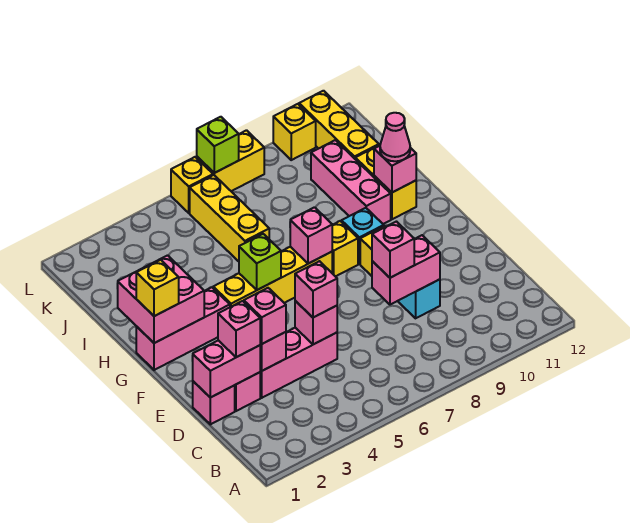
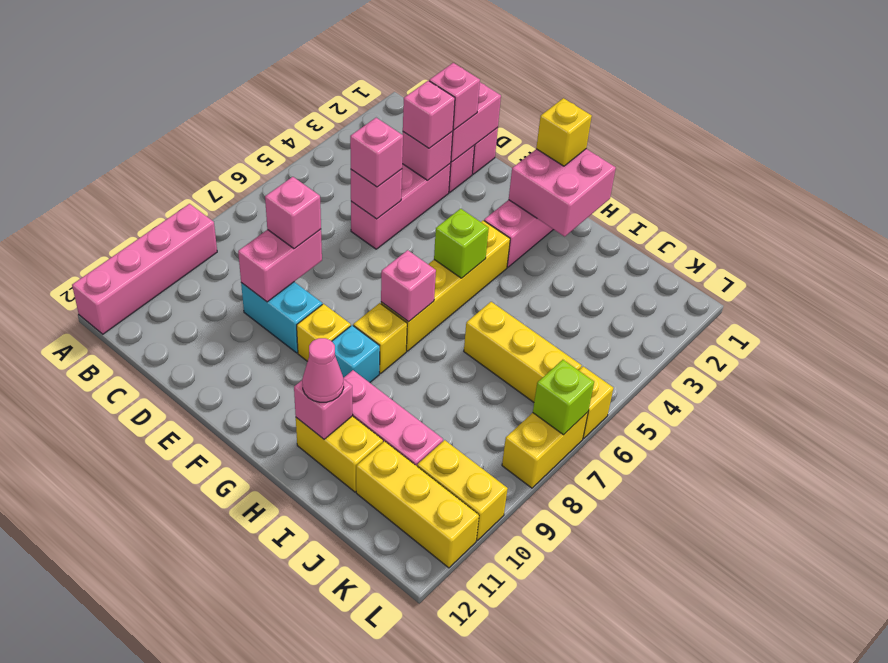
none -> pink 1x4 brick [72,204,217,334]
yellow 1x1 brick [273,104,316,160] -> yellow 1x2 brick [417,440,508,540]

